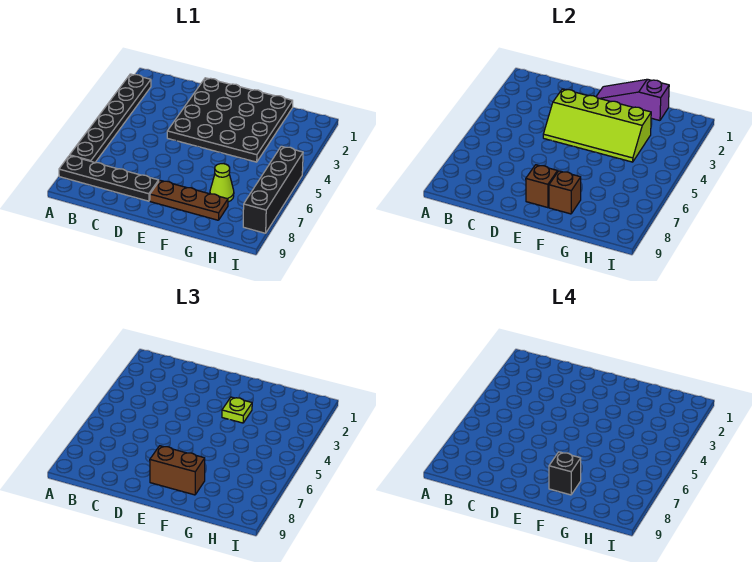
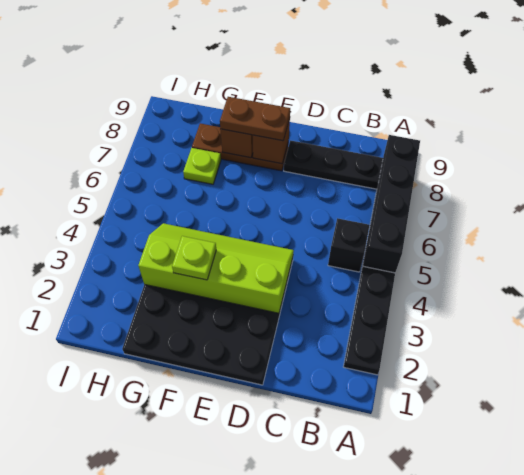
purple 1x3 slope [596,79,669,120] -> none
brown 1x2 brick [150,446,205,495] -> brown 1x2 plate [220,97,290,141]
black 1x1 brick [549,452,581,495] -> black 1x1 brick moved to [328,218,370,272]
lime 1x1 cone [210,164,234,202] -> lime 1x1 plate [183,148,221,184]
black 1x4 brick [243,146,303,233] -> black 1x4 brick moved to [363,135,420,273]

